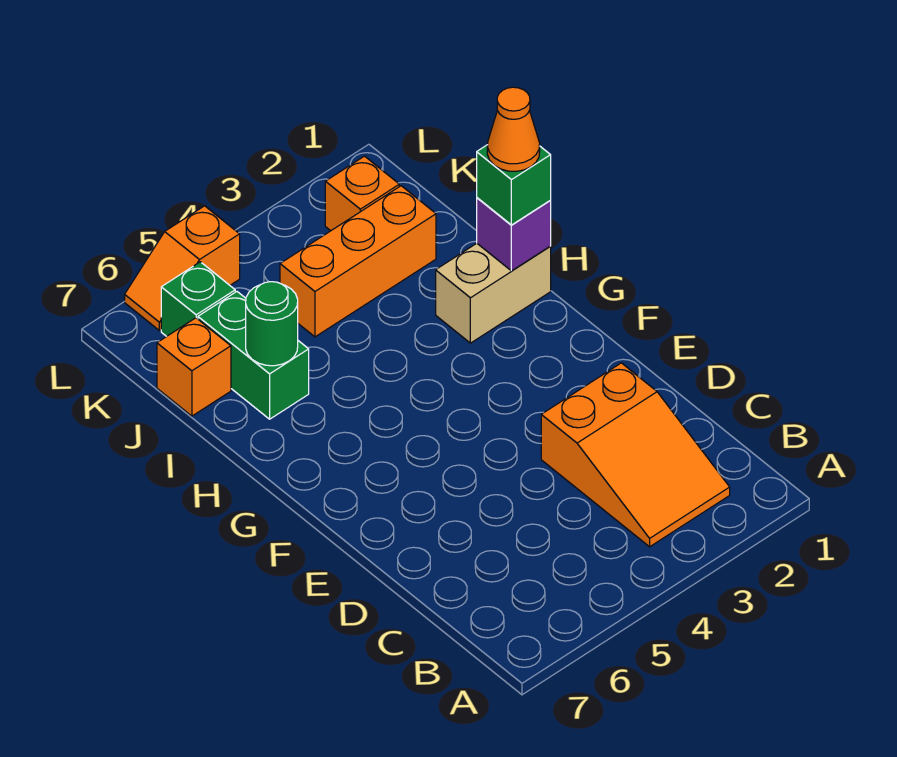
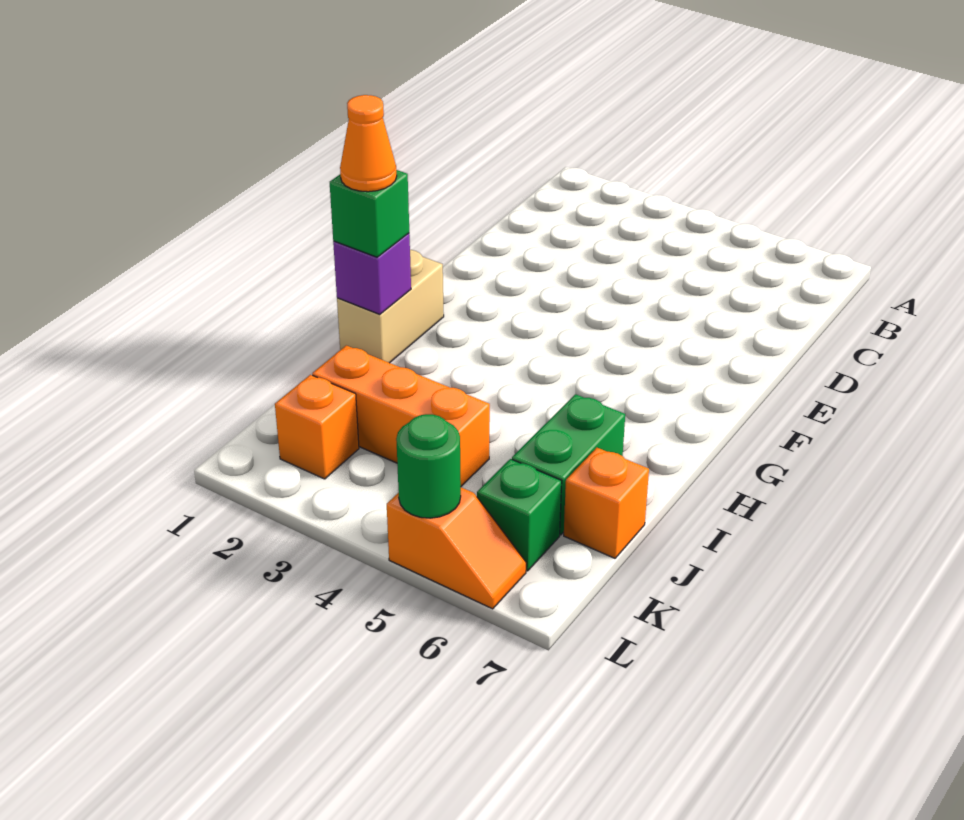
orange 2x3 slope [541,363,730,547] -> none
tan 1x2 brick [436,243,551,343] -> tan 1x2 brick turned to [337,250,444,363]
green 1x1 round brick [246,282,298,366] -> green 1x1 round brick moved to [396,414,461,518]

